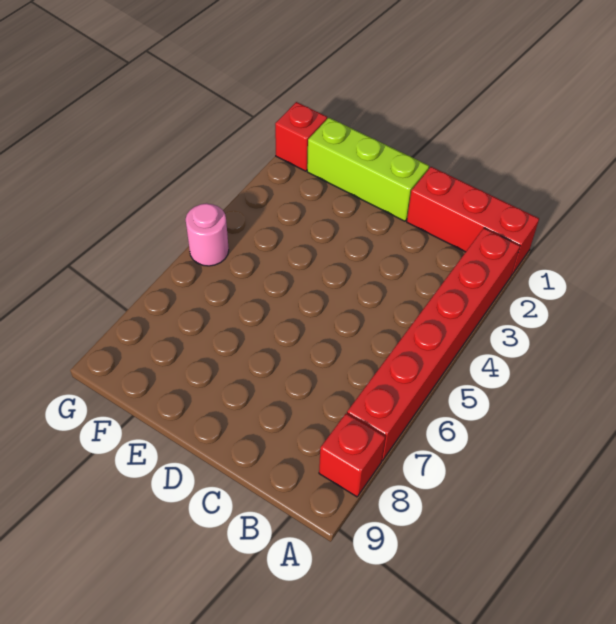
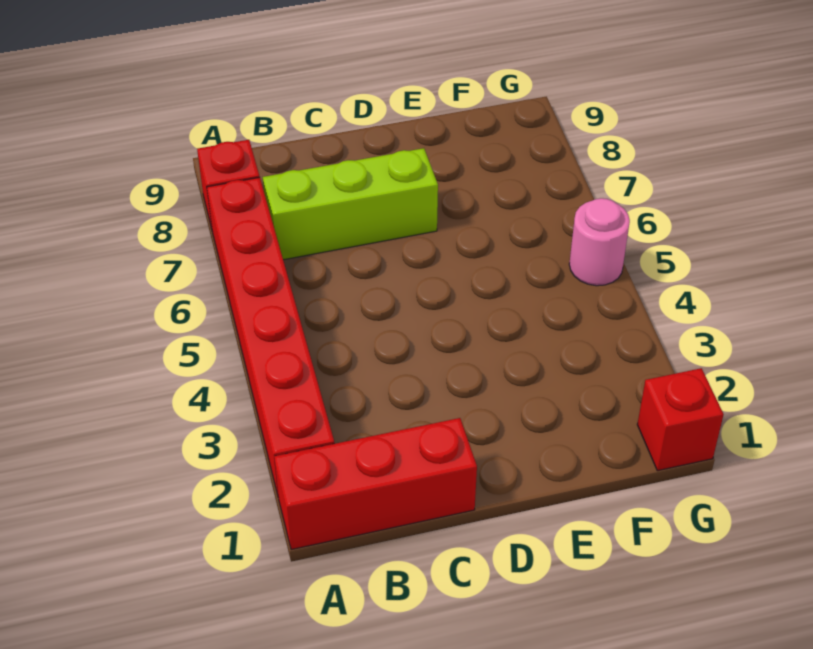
lime 1x3 brick [307,118,429,221] -> lime 1x3 brick moved to [263,148,438,260]

